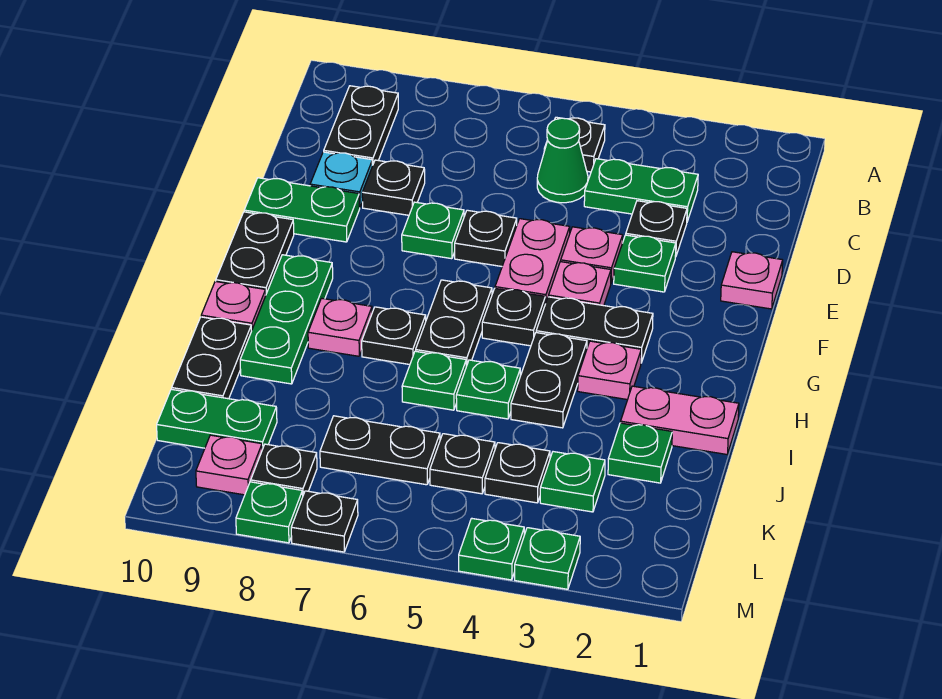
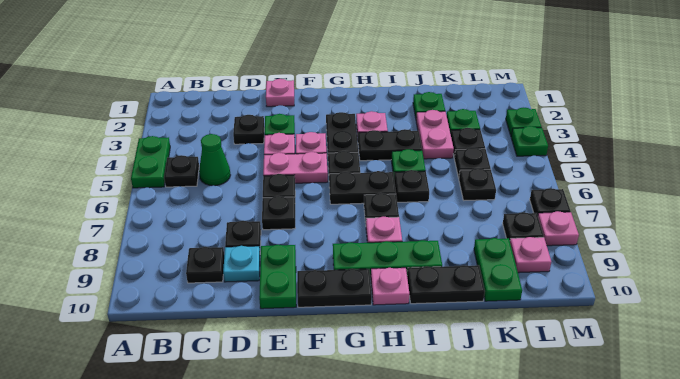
black 1x2 plate [324,86,398,164] -> black 1x1 plate [186,247,224,283]
green 1x2 plate [584,159,698,221] -> green 1x2 plate moved to [131,136,170,188]
green 1x1 plate [402,202,464,259] -> black 1x1 plate [262,196,295,230]
pink 1x2 plate [621,386,739,454] -> pink 1x2 plate moved to [416,110,454,159]
green 1x1 plate [402,351,466,410] -> black 1x1 plate [394,170,429,202]
black 1x2 plate [320,416,440,485] -> black 1x1 plate [459,168,496,200]
green 1x1 plate [236,482,303,543] -> pink 1x1 plate [538,211,579,246]

